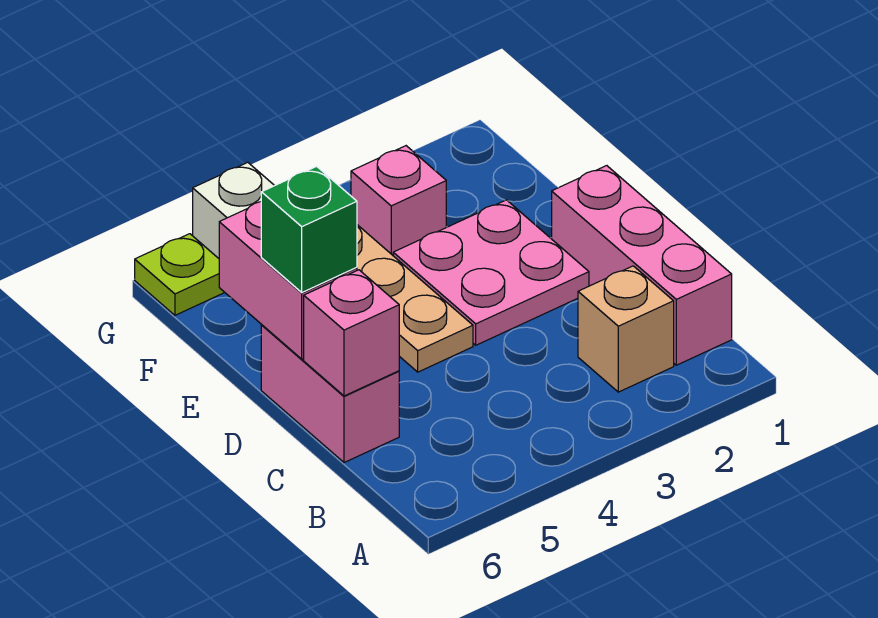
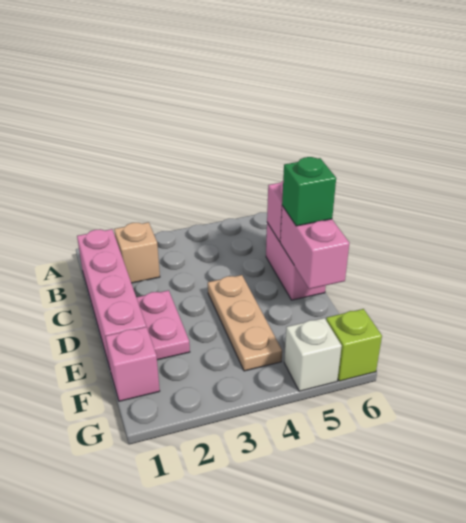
pink 1x3 brick [552,166,732,365] -> pink 1x4 brick [77,229,146,368]
pink 2x2 plate [393,200,589,345] -> pink 1x2 plate [136,290,190,360]
pink 1x1 brick [351,146,446,255] -> pink 1x1 brick moved to [106,327,160,401]
lime 1x1 plate [135,234,225,315] -> lime 1x1 brick [326,309,382,381]

